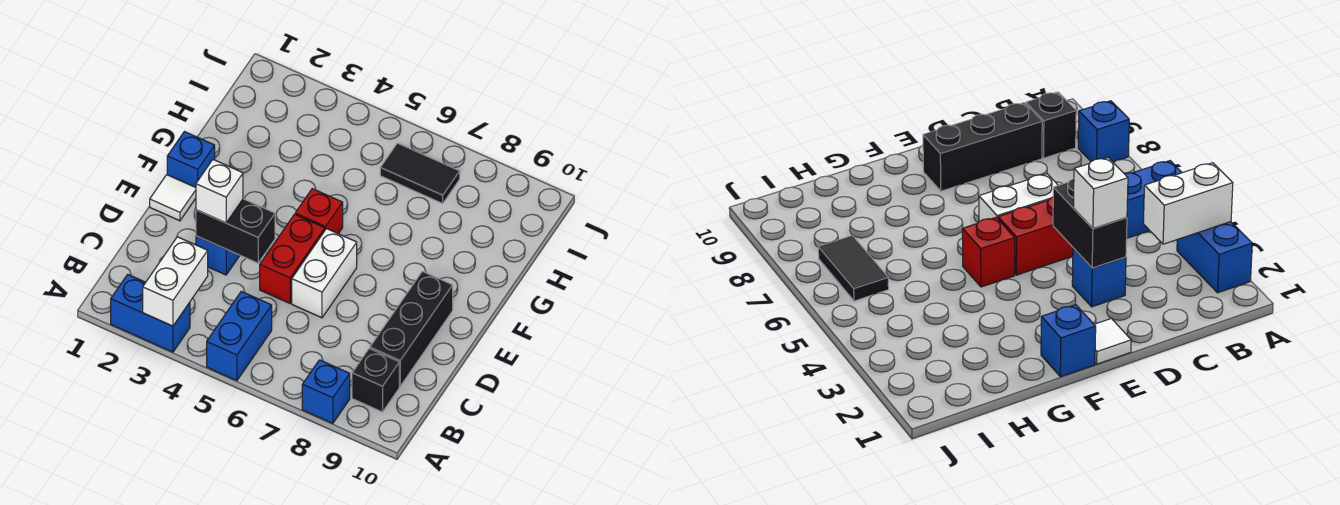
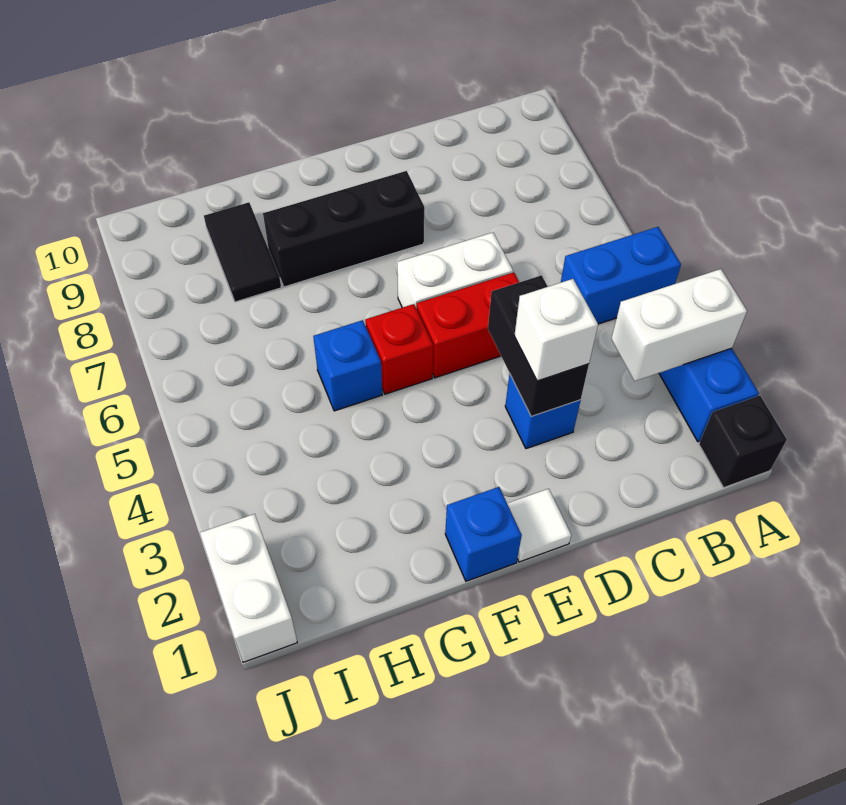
blue 1x1 brick [302,360,350,423] -> blue 1x1 brick moved to [313,320,382,411]
black 1x1 brick [352,349,399,412] -> black 1x1 brick moved to [699,395,787,487]
black 1x3 brick [370,271,453,386] -> black 1x3 brick moved to [263,171,424,287]
black 1x2 tile [380,143,460,203] -> black 1x2 tile moved to [204,202,281,302]
none -> white 1x2 brick [200,514,297,662]

